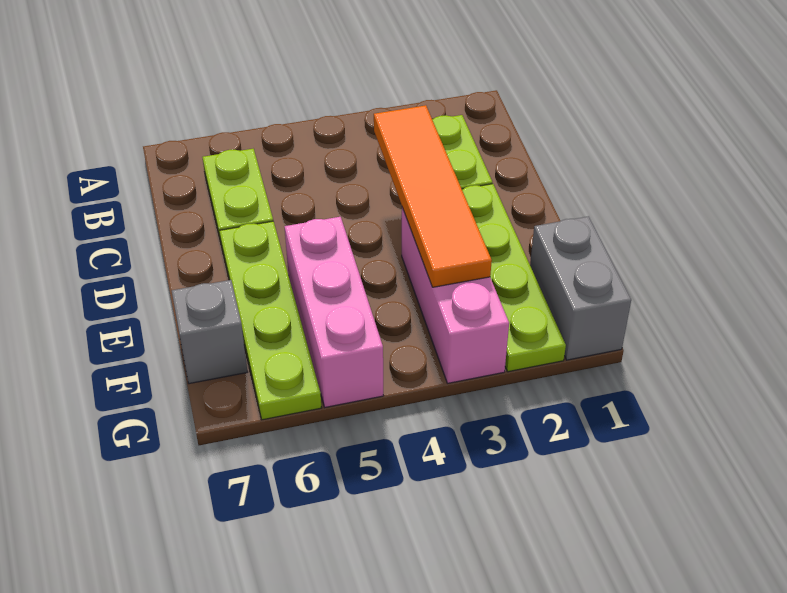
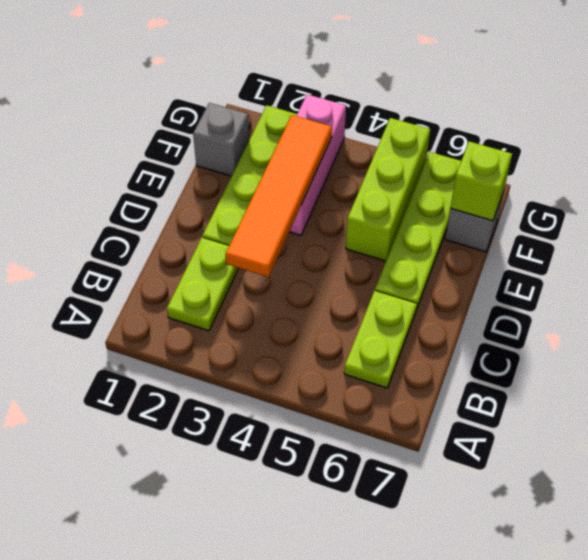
pink 1x3 brick [284,217,383,407] -> lime 1x3 brick [346,118,430,261]
grey 1x2 brick [530,216,631,360] -> grey 1x1 brick [193,103,249,176]
none -> lime 1x1 brick [450,141,512,221]

